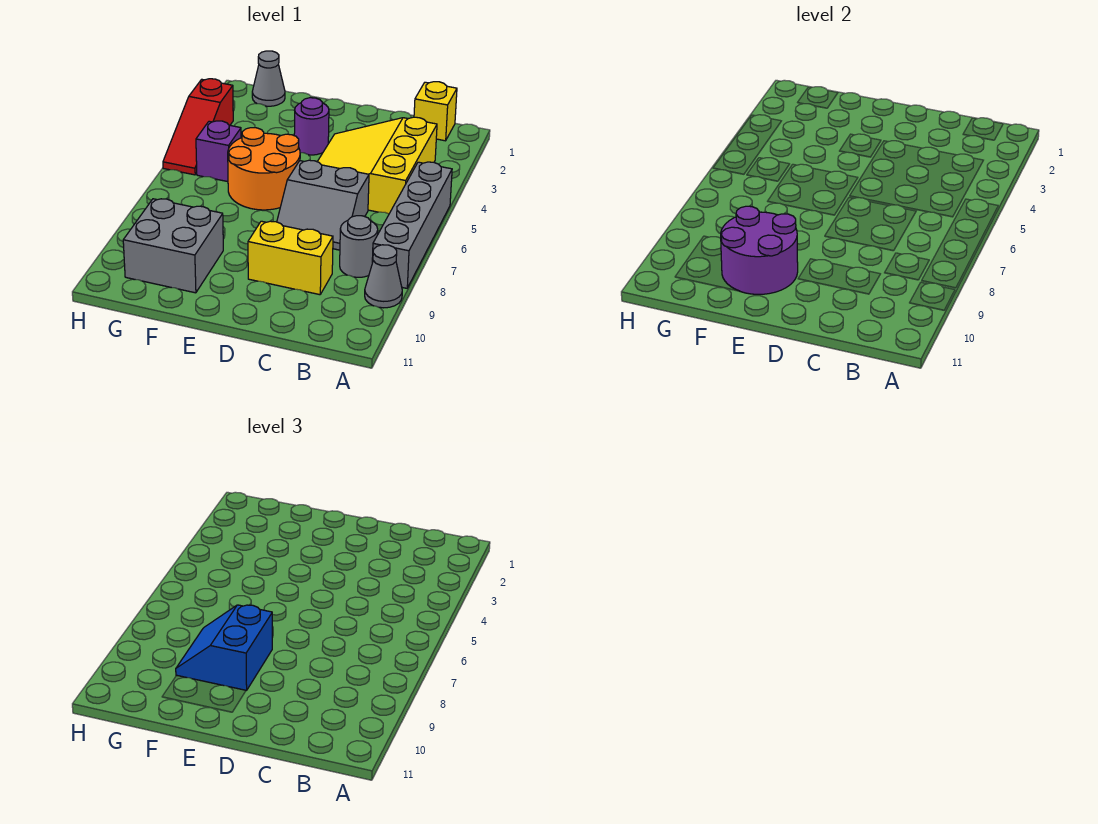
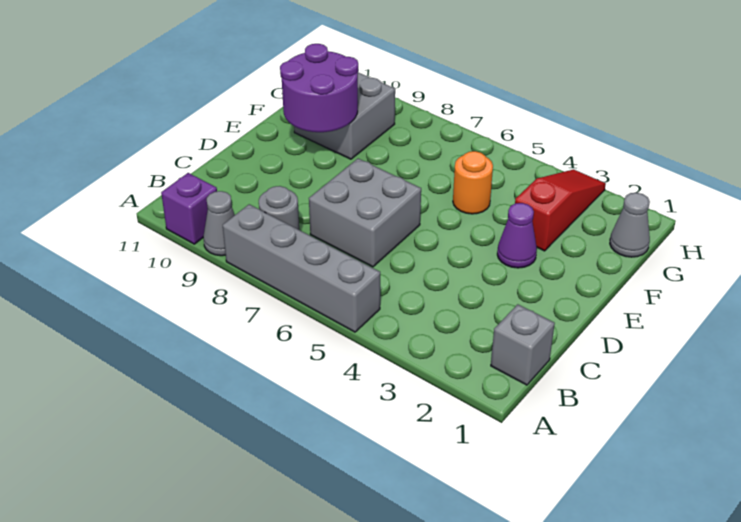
yellow 1x1 brick [414,82,457,141] -> grey 1x1 brick [491,304,555,385]
yellow 3x3 slope [317,117,437,214] -> none
grey 2x2 slope [277,160,369,250] -> grey 2x2 brick [309,159,421,267]
yellow 1x2 brick [248,221,333,295] -> none
purple 1x1 round brick [294,98,329,155] -> purple 1x1 cone [497,203,537,268]
orange 2x2 round brick [228,128,300,210] -> orange 1x1 round brick [453,151,493,214]
blue 2x2 slope [176,605,272,691] -> none
purple 1x1 brick [196,121,241,182] -> purple 1x1 brick moved to [161,173,217,244]
red 1x3 slope [163,79,233,175] -> red 1x3 slope turned to [515,169,606,251]

